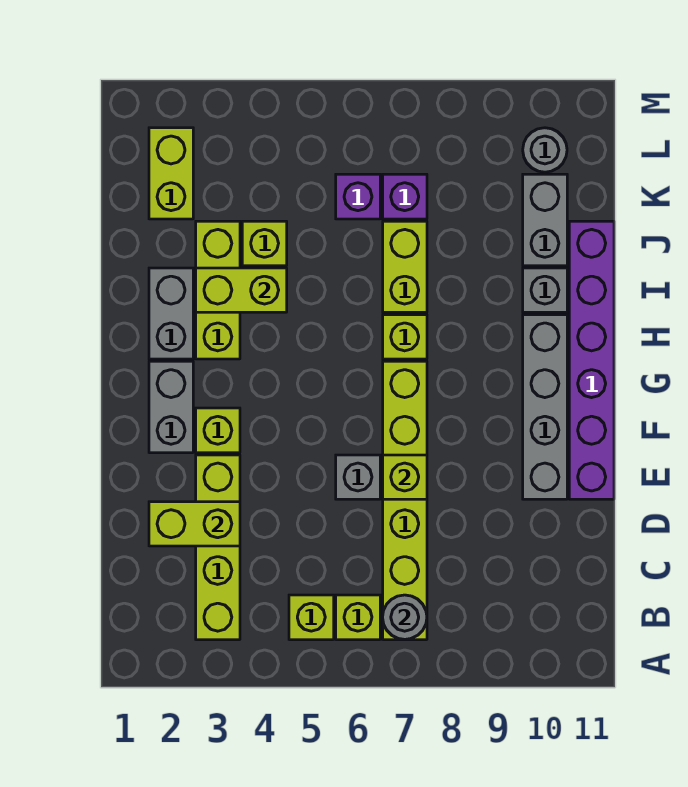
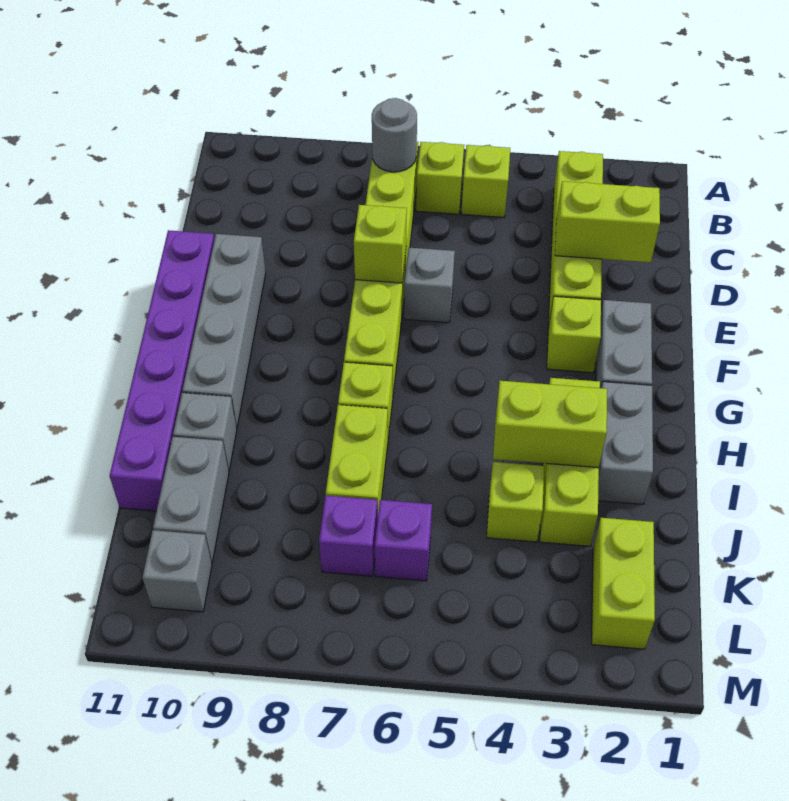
grey 1x1 round brick [523,128,567,172] -> grey 1x1 brick [142,530,212,612]

